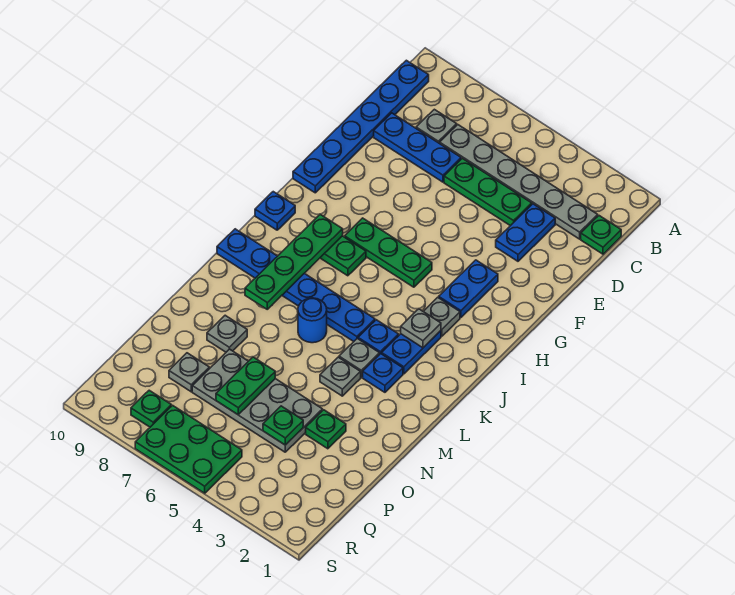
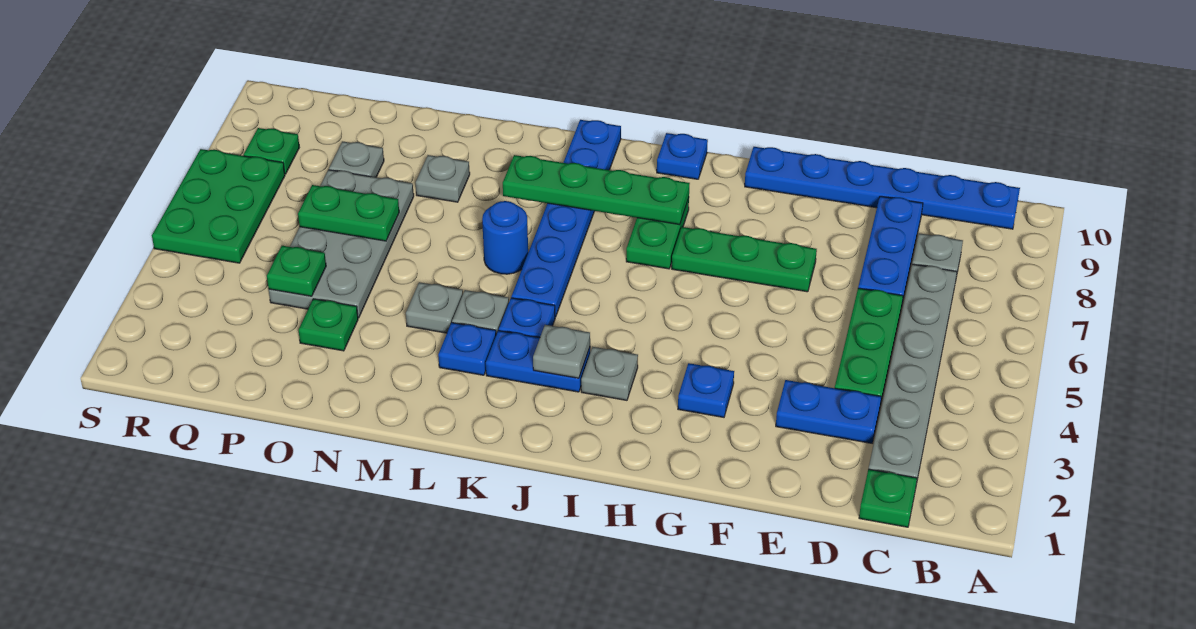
blue 1x2 plate [439,260,498,318] -> blue 1x1 plate [678,363,734,417]
green 1x3 plate [345,218,432,287] -> green 1x3 plate turned to [672,227,817,292]

